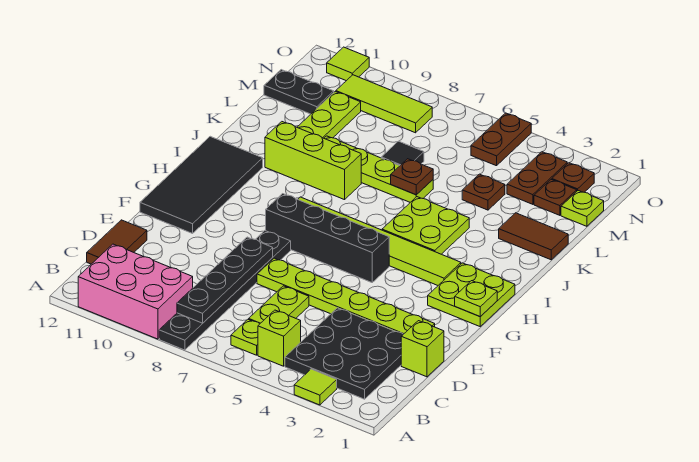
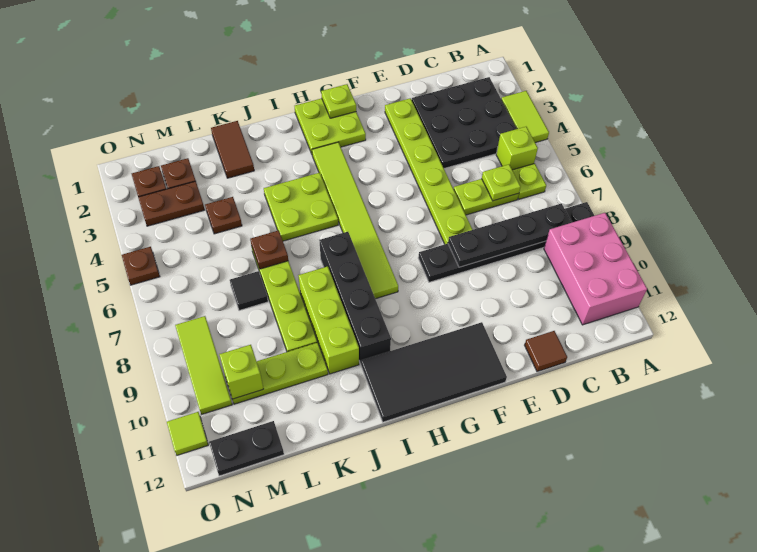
lime 1x1 tile [294,369,337,405] -> lime 1x2 tile [501,91,549,143]
brown 1x2 tile [87,220,147,264] -> brown 1x1 tile [525,331,567,372]
lime 1x1 brick [401,321,444,377] -> lime 1x1 brick moved to [219,345,263,399]
black 1x4 brick [265,194,389,283] -> black 1x4 brick moved to [319,232,391,364]
lime 1x1 plate [561,191,604,226] -> lime 1x1 plate moved to [482,164,521,201]
black 1x2 plate [264,70,334,114] -> black 1x2 plate turned to [209,421,284,476]
brown 1x2 plate [471,113,531,166] -> brown 1x1 plate [122,247,160,285]

